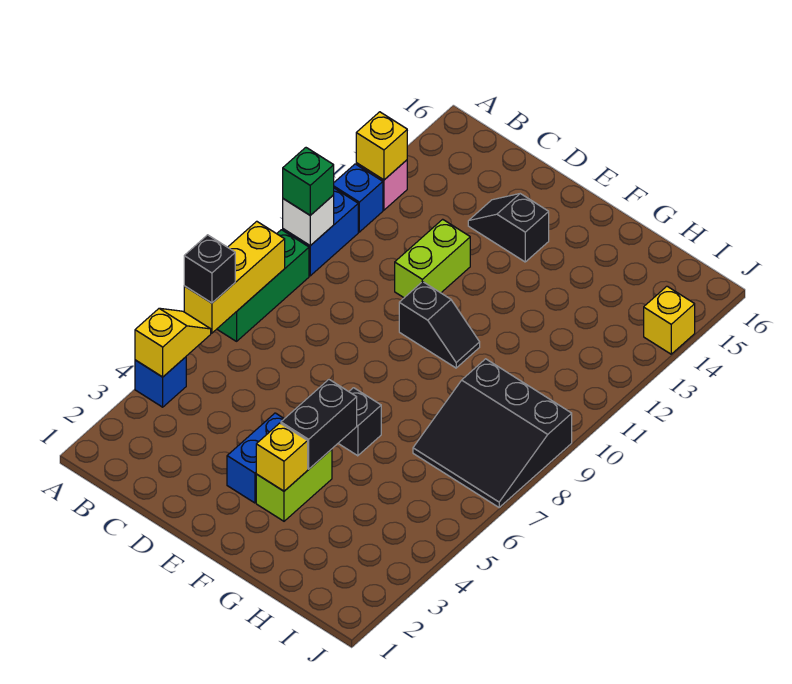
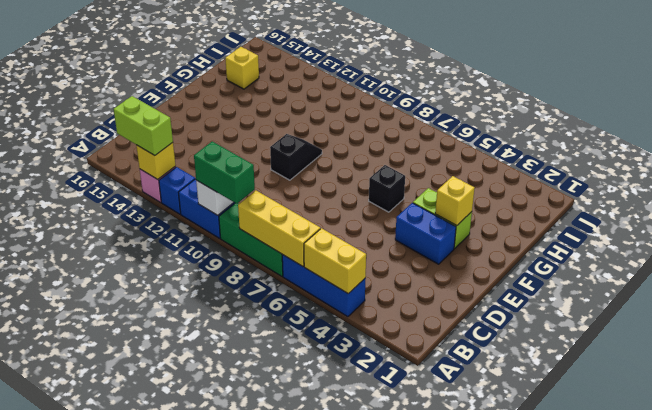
blue 1x1 brick [135,357,186,407] -> blue 1x3 brick [282,255,366,317]
yellow 1x2 slope [135,308,211,377] -> yellow 1x2 brick [304,228,366,294]
black 1x1 brick [184,235,235,303] -> none
green 1x1 brick [283,148,334,215] -> green 1x2 brick [194,141,255,204]
lime 1x2 brick [395,219,470,298] -> lime 1x2 brick moved to [114,96,173,156]
black 1x2 slope [468,194,549,262] -> none
black 1x2 brick [281,380,357,469] -> none
black 3x3 slope [413,359,572,507] -> none
yellow 1x1 brick [644,286,695,354] -> yellow 1x1 brick moved to [225,47,259,89]

